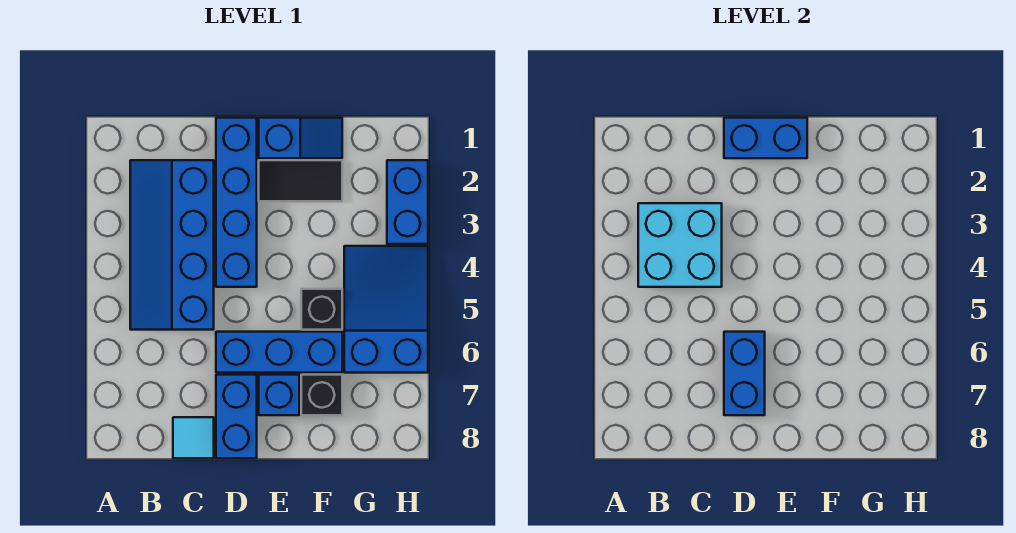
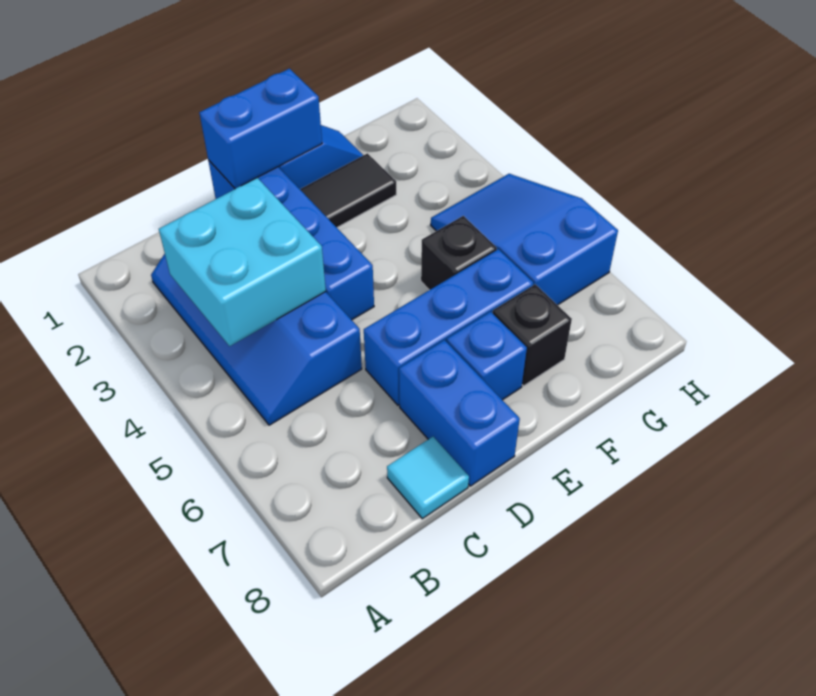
blue 1x2 brick [724,332,765,415] -> none
blue 1x2 brick [387,160,428,244] -> none

